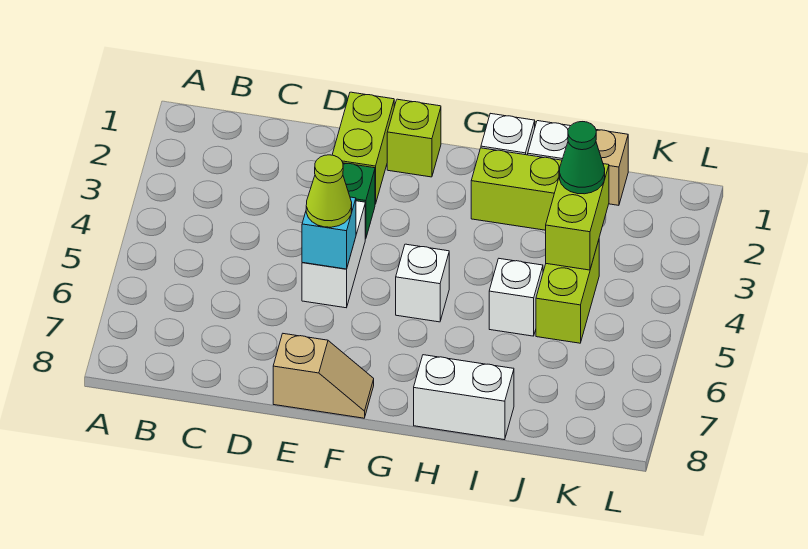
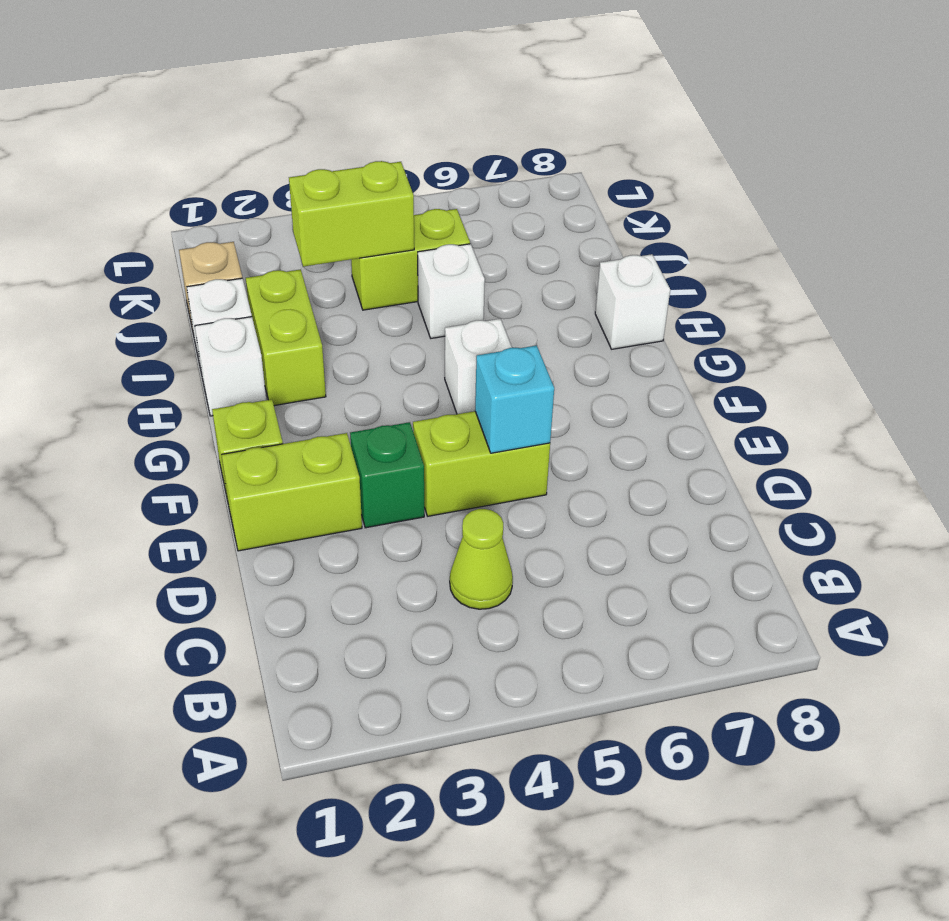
white 1x2 brick [302,201,365,308] -> lime 1x2 brick [413,411,550,516]
lime 1x1 cone [306,155,352,227] -> lime 1x1 cone moved to [450,509,513,609]
tan 1x2 slope [273,334,374,418] -> none
white 1x2 brick [414,355,514,440] -> white 1x1 brick [595,254,670,349]
green 1x1 cone [560,122,605,194] -> none

